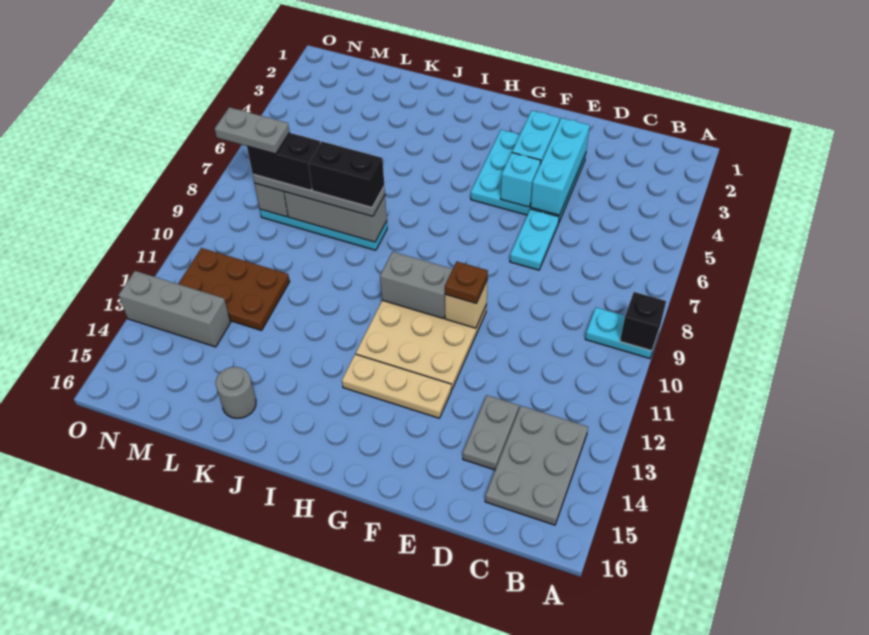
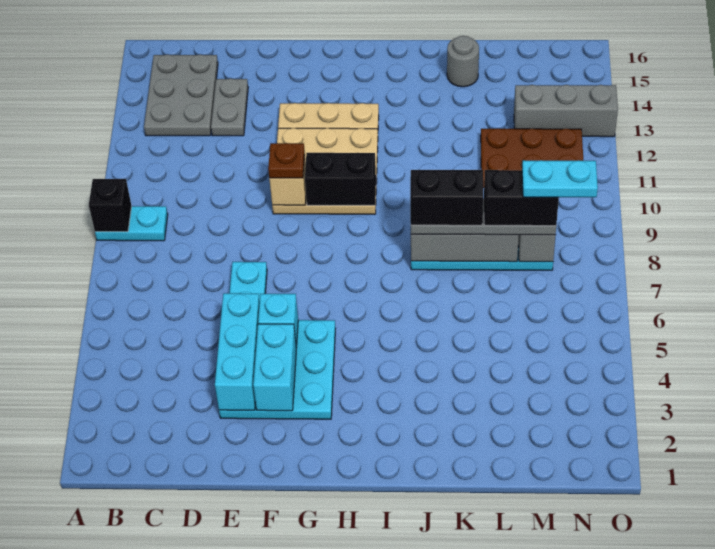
grey 1x2 brick [380,252,453,319] -> black 1x2 brick [305,153,376,205]
grey 1x2 plate [215,107,290,154] -> cyan 1x2 plate [522,160,598,198]

